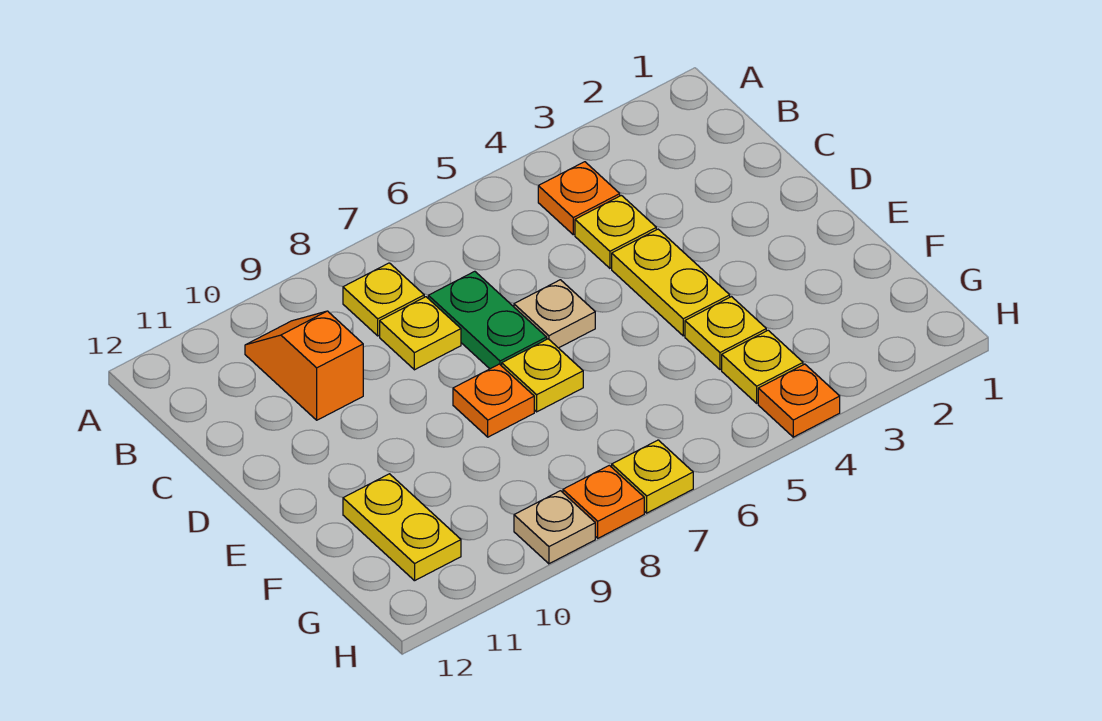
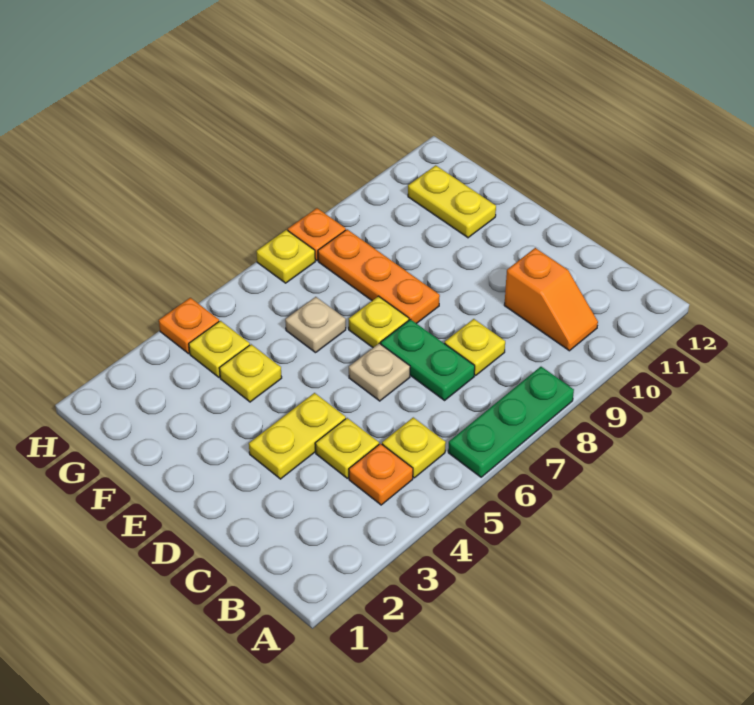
none -> green 1x3 plate [448,367,574,477]
yellow 1x1 plate [343,263,424,336] -> yellow 1x1 plate moved to [382,417,446,478]
yellow 1x2 plate [612,229,730,336] -> yellow 1x2 plate turned to [249,393,346,479]
orange 1x1 plate [453,364,534,437] -> orange 1x3 plate [318,229,440,324]
tan 1x1 plate [514,491,595,564] -> tan 1x1 plate moved to [285,297,346,353]

